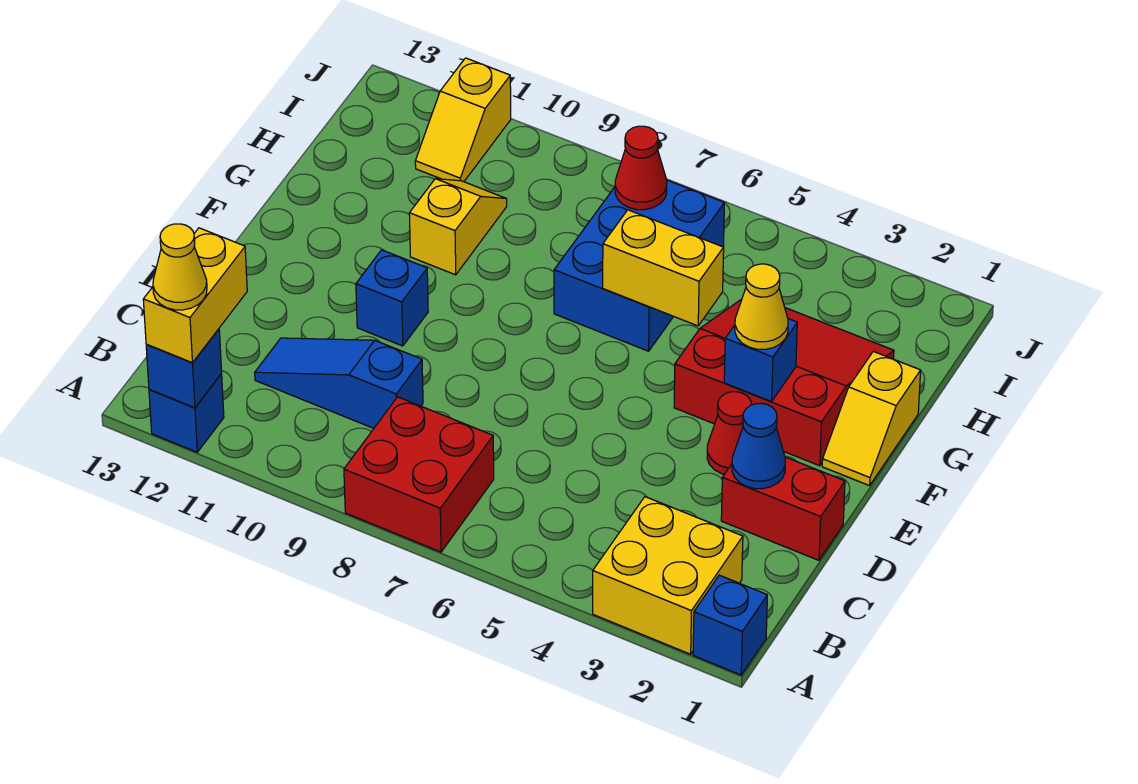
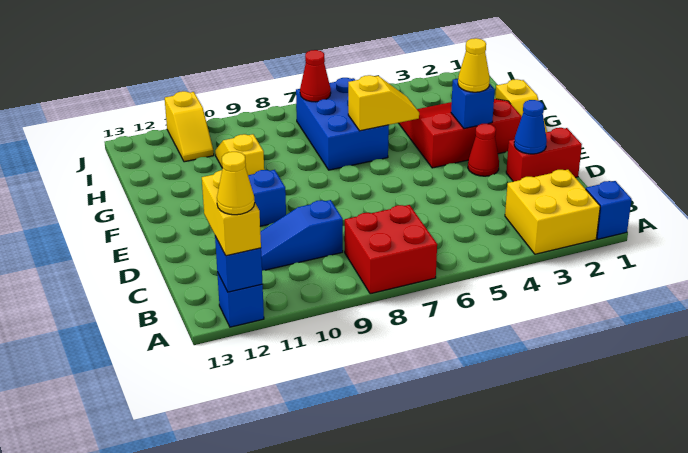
yellow 1x2 brick [603,210,724,326] -> yellow 1x2 slope [348,75,419,131]

